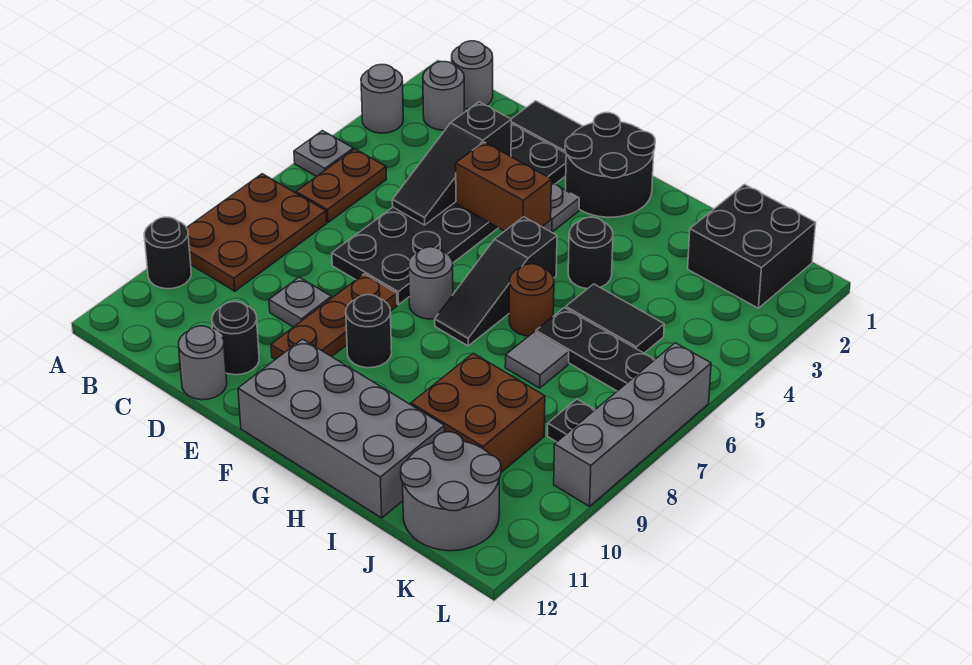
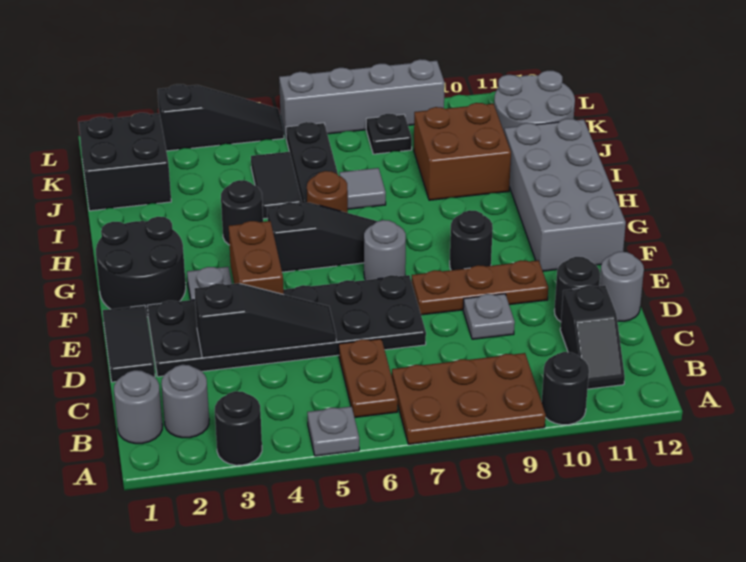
grey 1x1 round brick [361,65,403,133] -> black 1x1 round brick [215,391,262,465]
brown 1x2 plate [296,149,386,222] -> brown 1x2 plate turned to [339,339,398,418]
none -> black 1x2 slope [560,285,625,389]
none -> black 1x3 slope [158,84,284,151]

